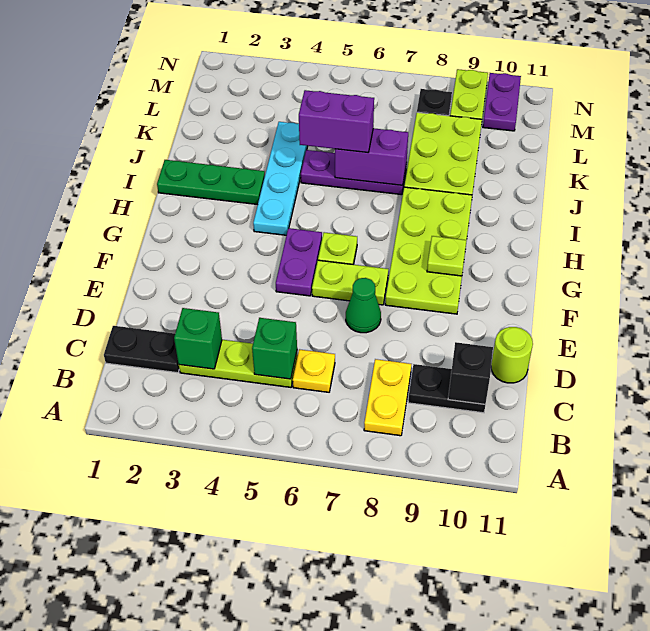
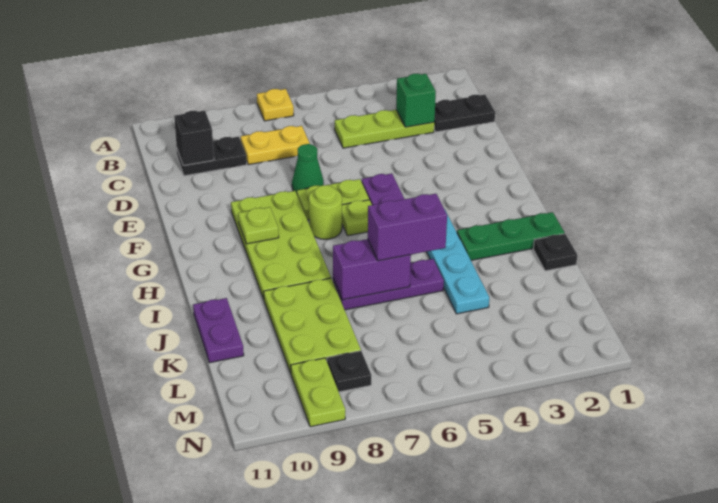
yellow 1x2 plate [364,359,411,436] -> yellow 1x2 plate turned to [241,126,310,165]
green 1x1 brick [252,318,297,379] -> none
yellow 1x1 plate [293,349,335,392] -> yellow 1x1 plate moved to [257,89,294,121]
lime 1x1 round brick [491,327,533,383] -> lime 1x1 round brick moved to [309,185,342,239]
none -> black 1x1 plate [533,234,577,271]
purple 1x2 plate [483,73,521,131] -> purple 1x2 plate moved to [193,298,244,363]

